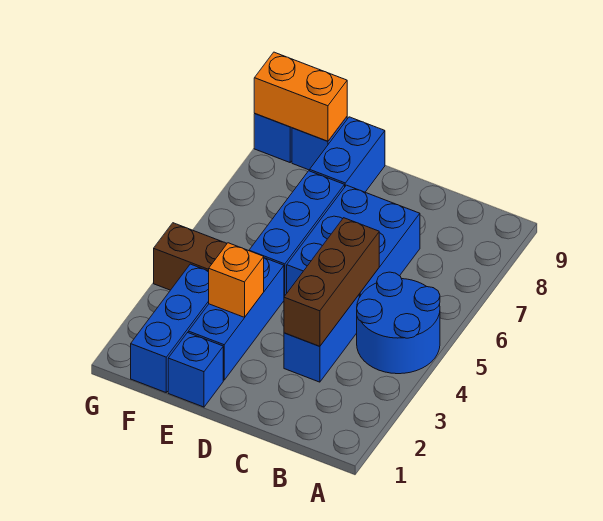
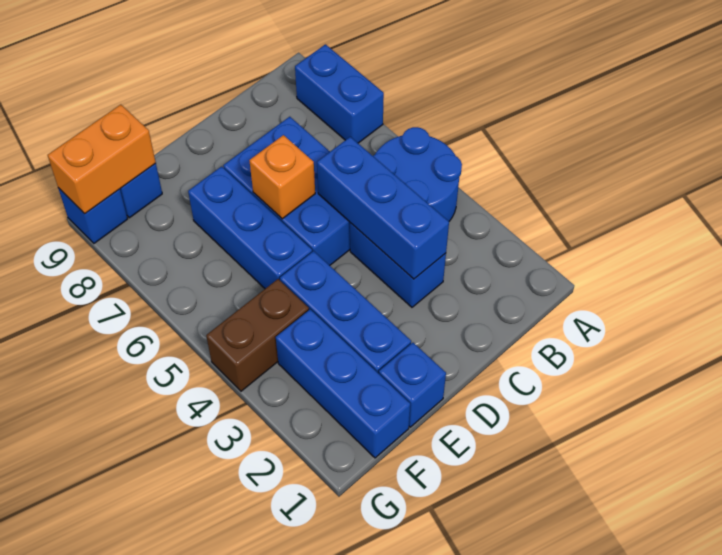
brown 1x3 brick [284,218,379,346] -> blue 1x3 brick [317,137,449,279]
orange 1x1 brick [209,243,264,317] -> orange 1x1 brick moved to [249,135,315,219]
blue 1x2 brick [310,117,385,192] -> blue 1x2 brick moved to [295,44,384,143]

